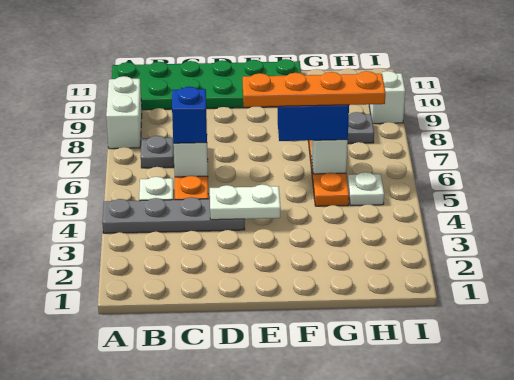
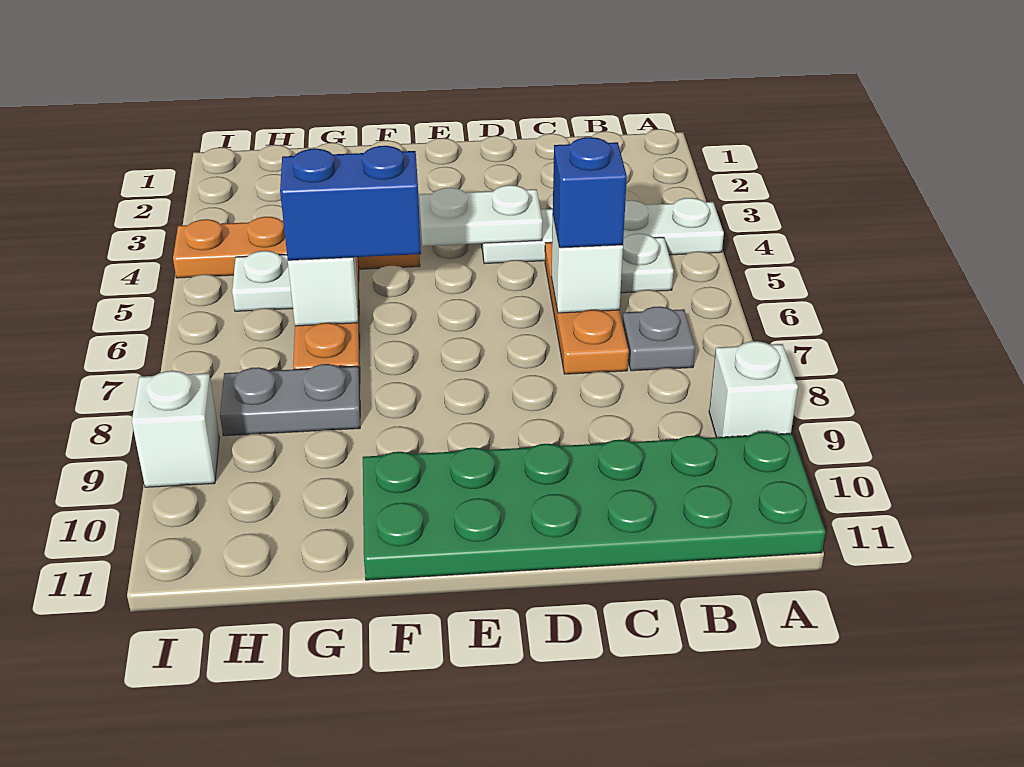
grey 1x4 plate [102,197,245,233] -> white 1x4 plate [482,198,724,264]
white 1x2 brick [106,76,142,149] -> white 1x1 brick [709,341,798,437]
orange 1x4 plate [243,71,385,107] -> orange 1x4 plate moved to [173,217,420,278]

